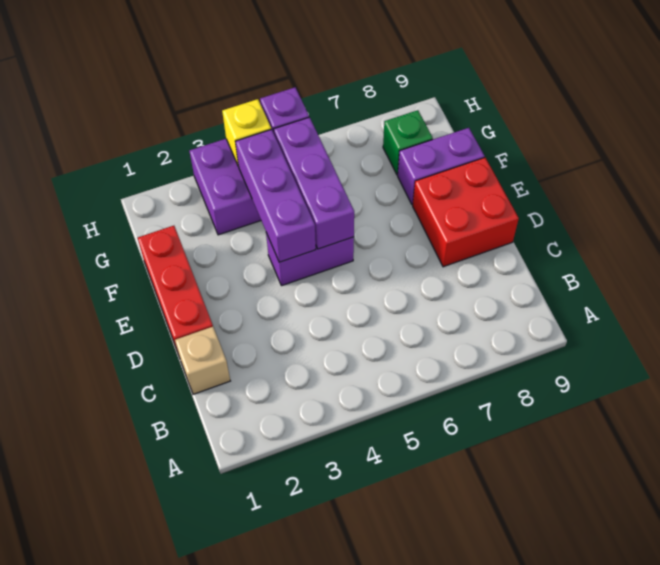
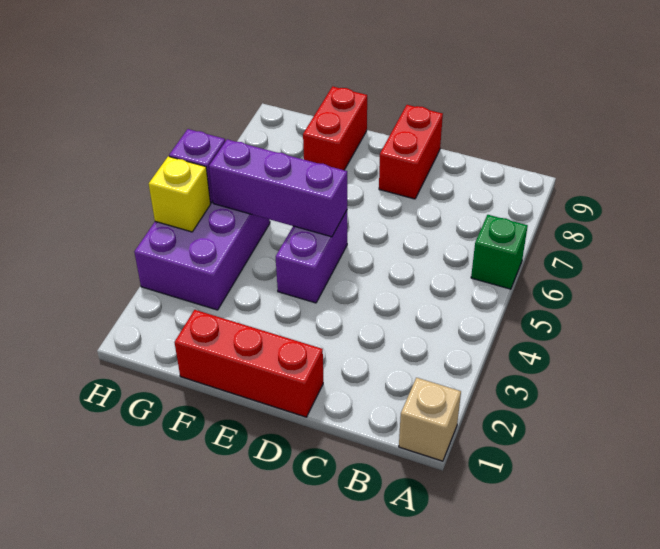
tan 1x1 brick [175,327,230,394] -> tan 1x1 brick moved to [399,378,461,461]
red 2x2 brick [413,158,519,267] -> red 1x2 brick [379,105,443,199]
purple 1x3 brick [235,129,316,262] -> none
purple 1x2 brick [398,128,485,205] -> red 1x2 brick [303,86,367,170]
green 1x1 brick [383,110,433,175] -> green 1x1 brick moved to [471,215,528,289]

